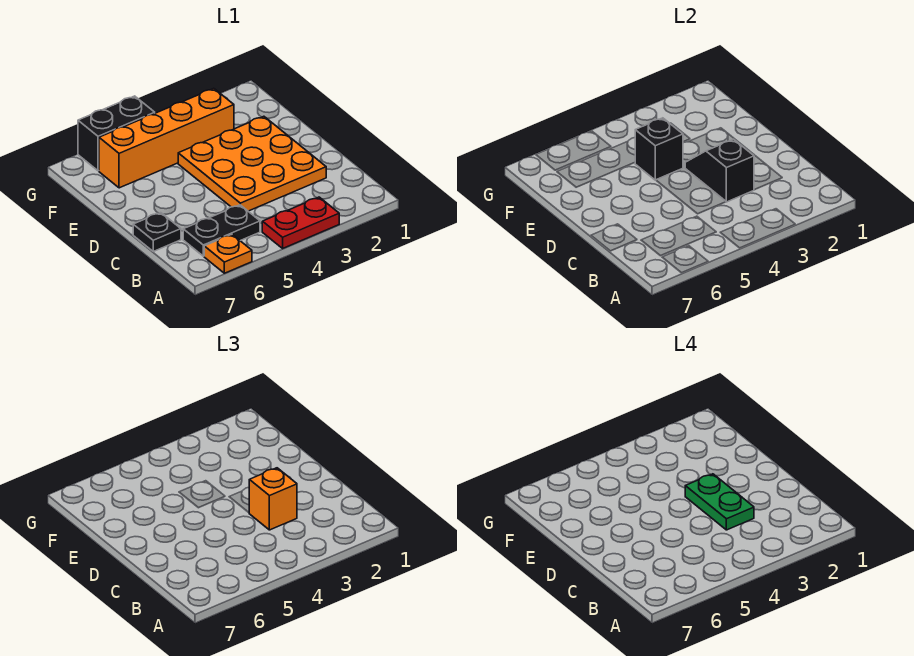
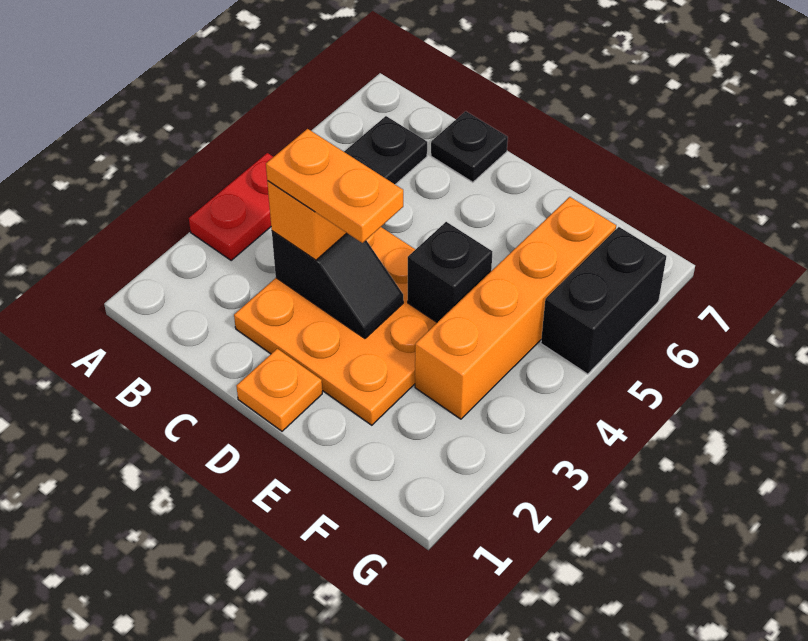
orange 1x1 plate [204,234,252,273] -> orange 1x1 plate moved to [236,349,322,431]
green 1x2 plate [685,474,754,530] -> orange 1x2 plate [266,129,403,243]

